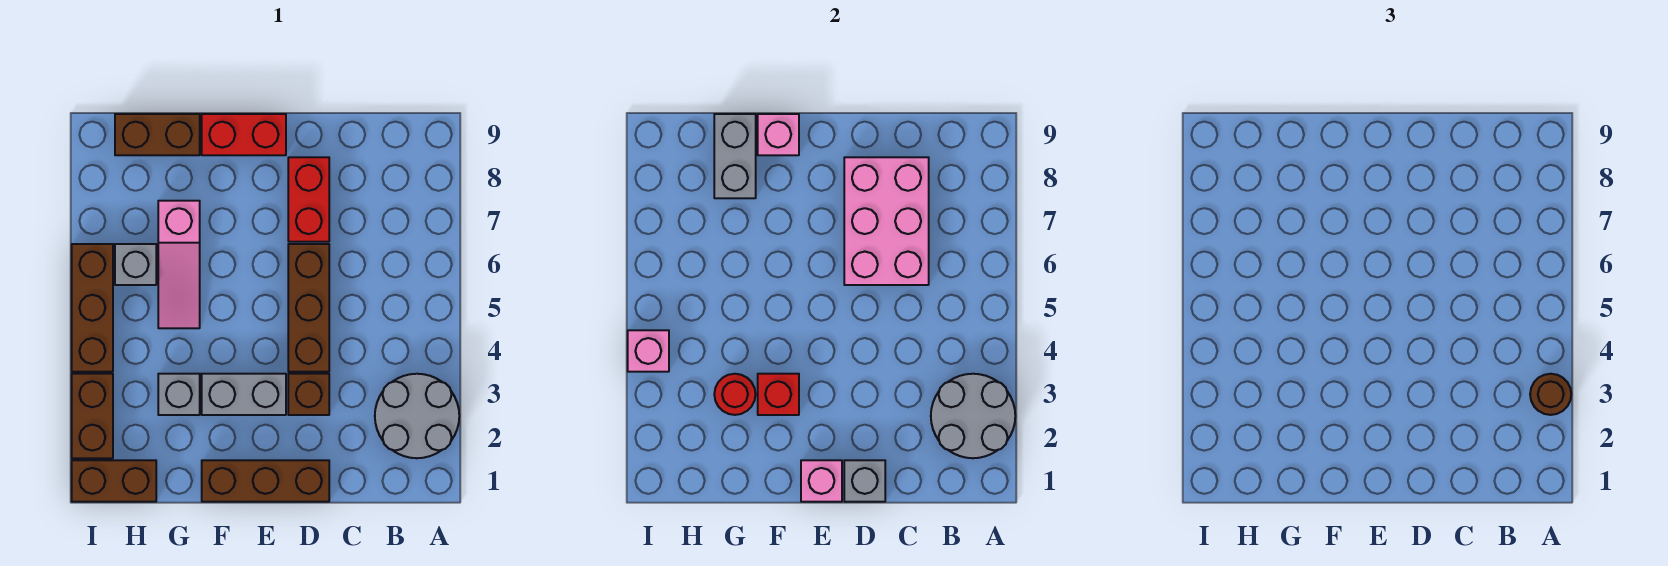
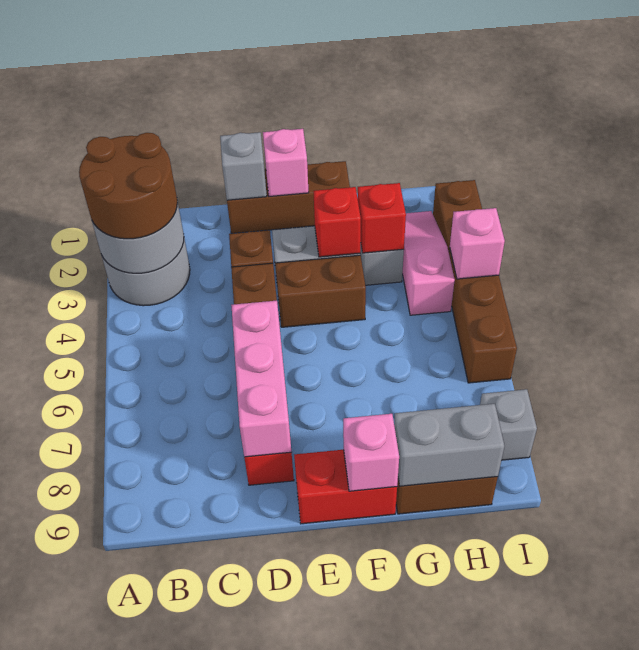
brown 1x1 round brick [1530,374,1571,415] -> brown 2x2 round brick [79,133,177,239]
pink 2x3 brick [844,157,929,285] -> pink 1x3 brick [231,301,291,457]
red 1x1 round brick [714,374,756,415] -> red 1x1 brick [358,183,406,253]
pink 1x3 slope [158,201,200,328] -> pink 1x3 slope moved to [402,211,455,315]
grey 1x2 brick [714,114,756,198] -> grey 1x2 brick turned to [394,404,504,486]
brown 1x2 brick [72,460,156,502] -> brown 1x2 brick moved to [275,255,366,327]
grey 1x1 brick [115,244,156,285] -> grey 1x1 brick moved to [480,389,537,460]

